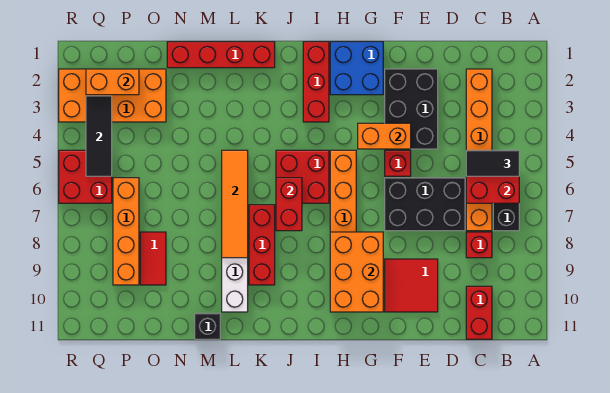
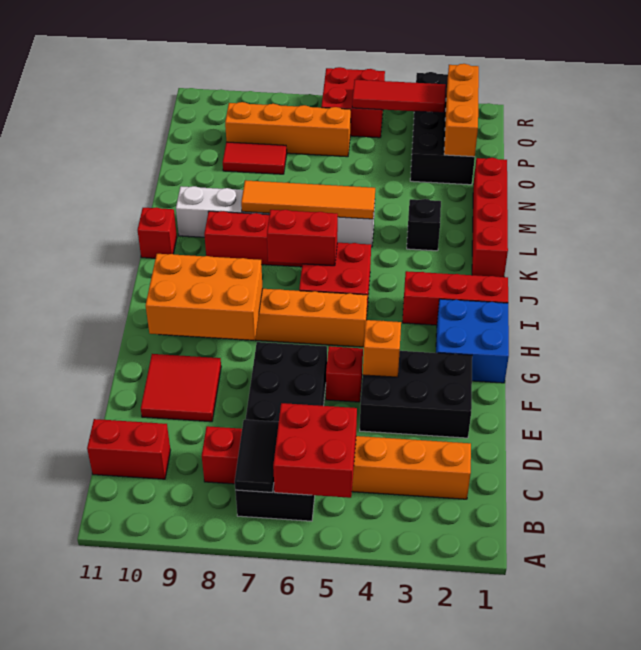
black 1x2 tile [466,150,519,176] -> black 1x2 tile moved to [235,420,279,493]
orange 1x2 brick [358,123,411,149] -> orange 1x1 brick [363,320,401,377]
none -> red 1x1 brick [137,207,177,258]
black 1x1 brick [195,313,220,339] -> black 1x1 brick moved to [407,199,441,251]
orange 2x4 brick [59,69,166,122] -> black 2x4 brick [410,72,475,185]
orange 1x2 brick [86,69,139,95] -> orange 1x3 brick [444,64,479,157]
black 1x3 tile [86,96,112,176] -> red 1x3 tile [352,80,446,113]

